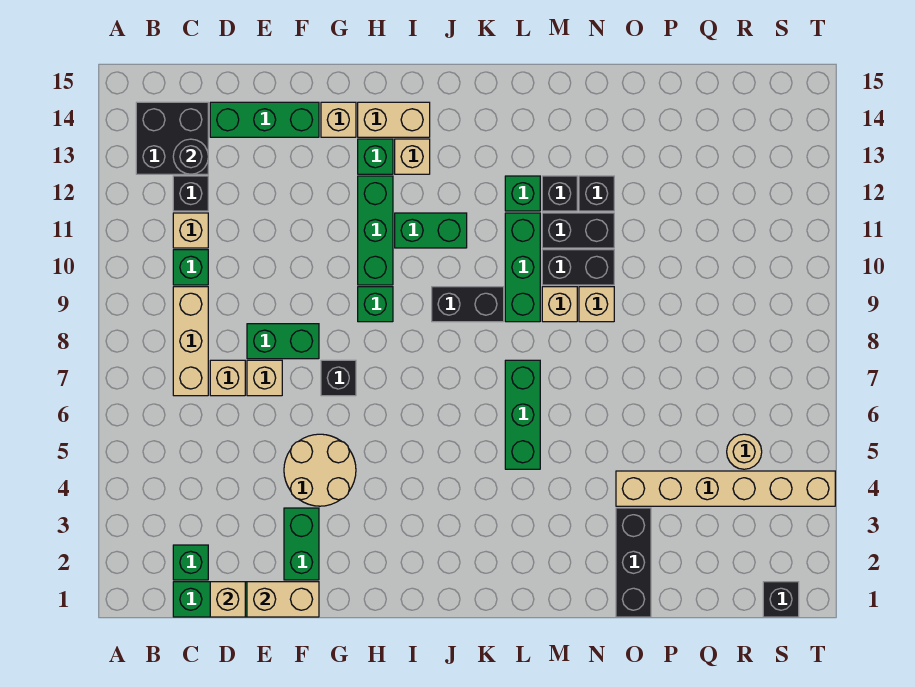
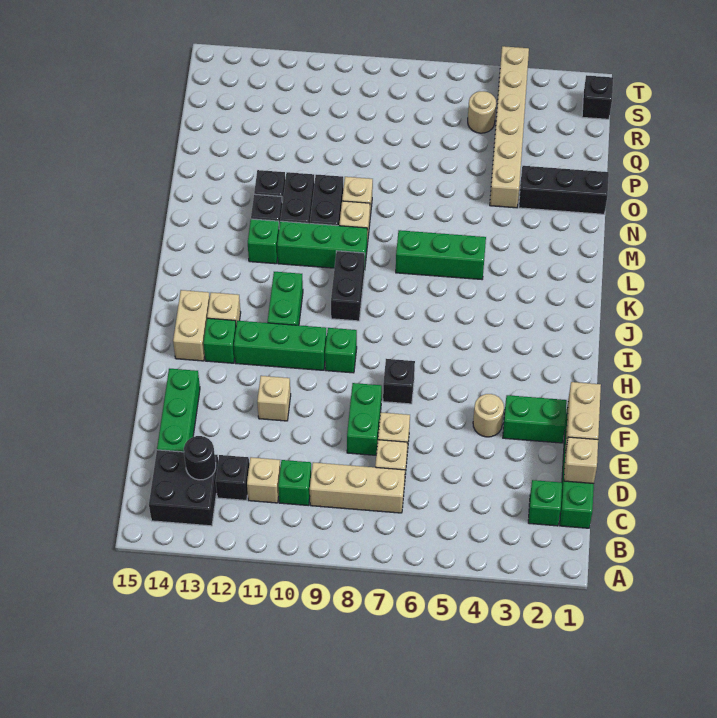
tan 2x2 round brick [284,434,356,506] -> tan 1x1 round brick [473,394,504,437]
tan 1x1 brick [321,102,356,137] -> tan 1x1 brick moved to [257,376,291,421]

